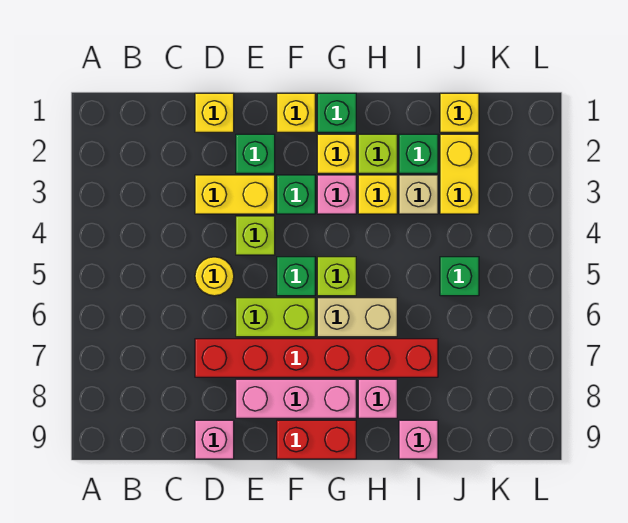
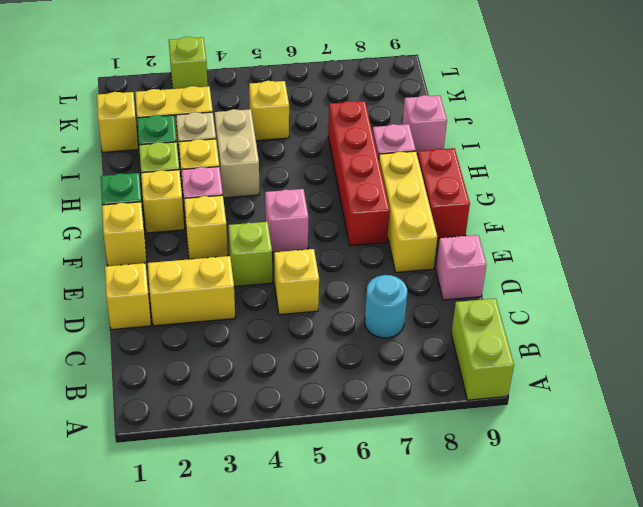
none -> cyan 1x1 round brick [365,275,407,338]
yellow 1x2 brick [195,175,275,214] -> yellow 1x2 brick turned to [148,256,235,326]
yellow 1x1 round brick [195,257,234,296] -> yellow 1x1 brick [274,249,319,315]
red 1x6 brick [195,339,438,377] -> red 1x4 brick [328,101,390,246]
green 1x1 brick [236,134,275,173] -> none
lime 1x2 brick [236,298,315,337] -> lime 1x2 brick moved to [451,298,514,400]
pink 1x3 brick [236,379,356,418] -> yellow 1x3 brick [379,151,437,272]
green 1x1 brick [277,175,315,214] -> yellow 1x1 brick [184,195,228,259]
green 1x1 brick [277,257,315,296] -> pink 1x1 brick [265,189,309,252]
lime 1x1 brick [317,257,356,296] -> lime 1x1 brick moved to [169,37,208,89]
tan 1x2 brick [317,298,397,337] -> tan 1x2 brick moved to [215,109,259,198]
green 1x1 brick [440,257,479,296] -> yellow 1x1 brick [249,81,289,141]

